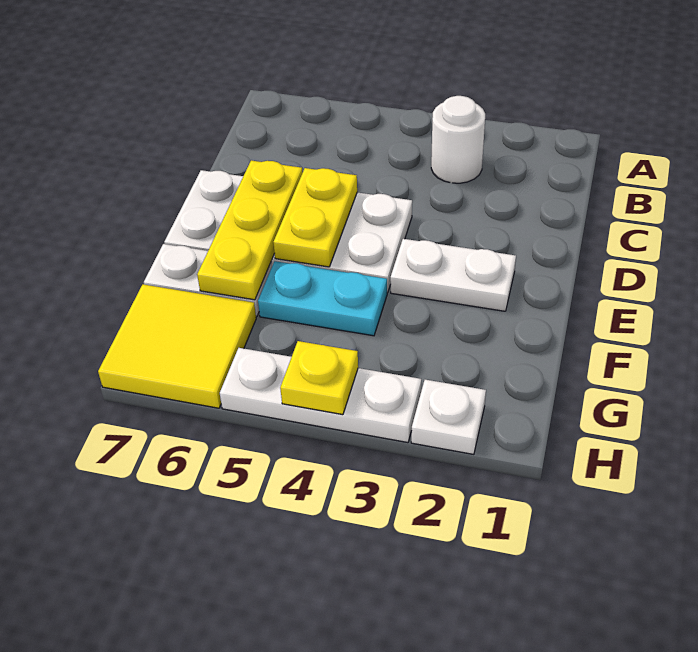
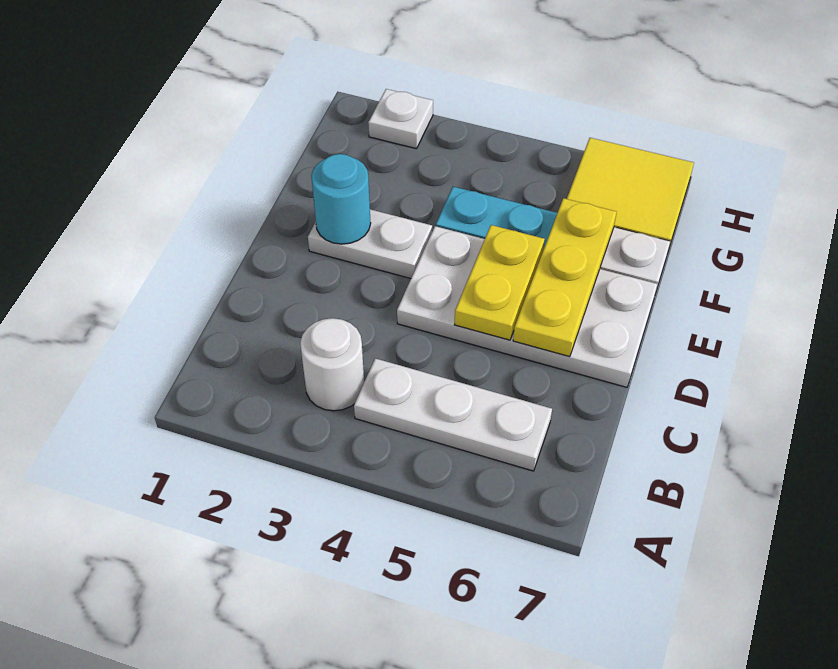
none -> cyan 1x1 round brick [311,154,371,244]
white 1x3 plate [220,348,421,443] -> white 1x3 plate moved to [354,358,552,471]
yellow 1x1 plate [280,341,358,415] -> none

